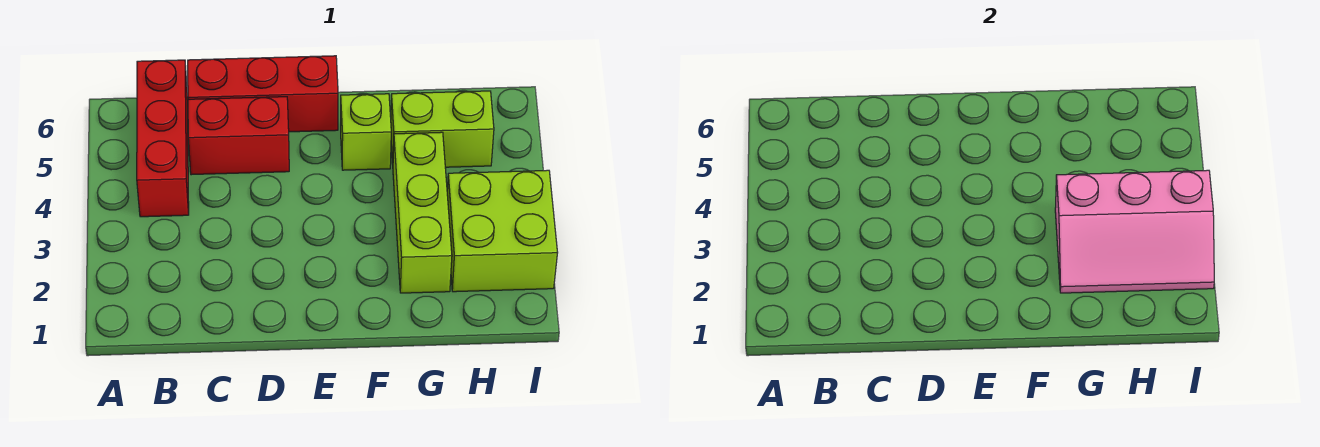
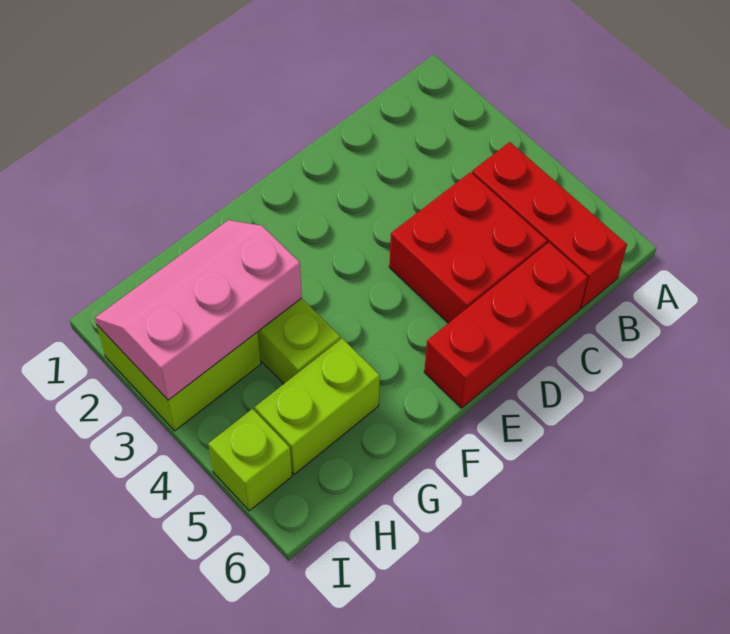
red 1x2 brick [188,97,289,175] -> red 2x2 brick [389,172,547,323]
lime 1x1 brick [341,94,391,170] -> lime 1x1 brick moved to [208,409,292,511]

